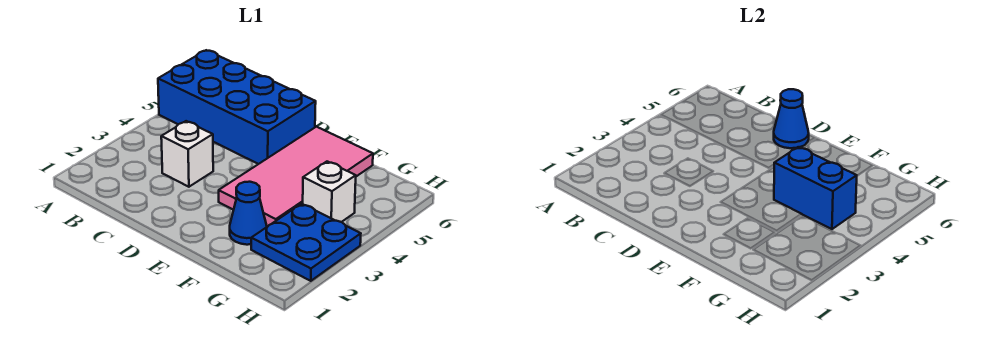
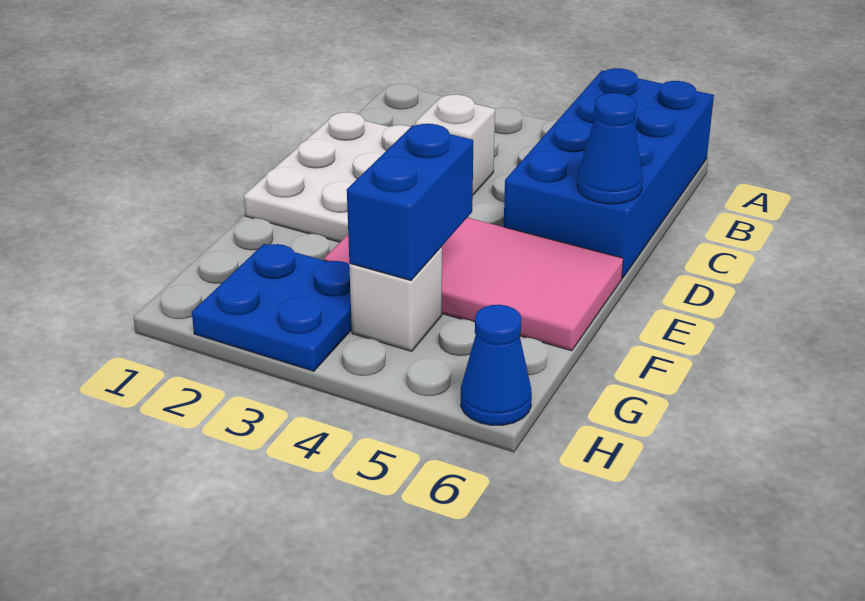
none -> white 2x3 plate [244,112,410,242]
blue 1x1 cone [230,182,267,245] -> blue 1x1 cone moved to [461,305,532,425]

